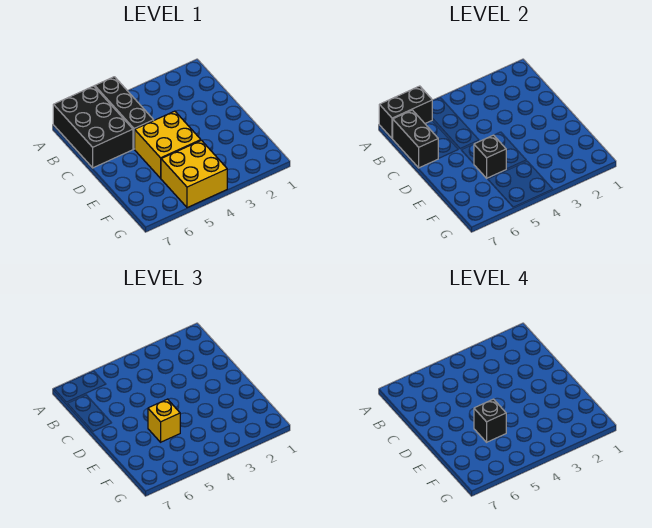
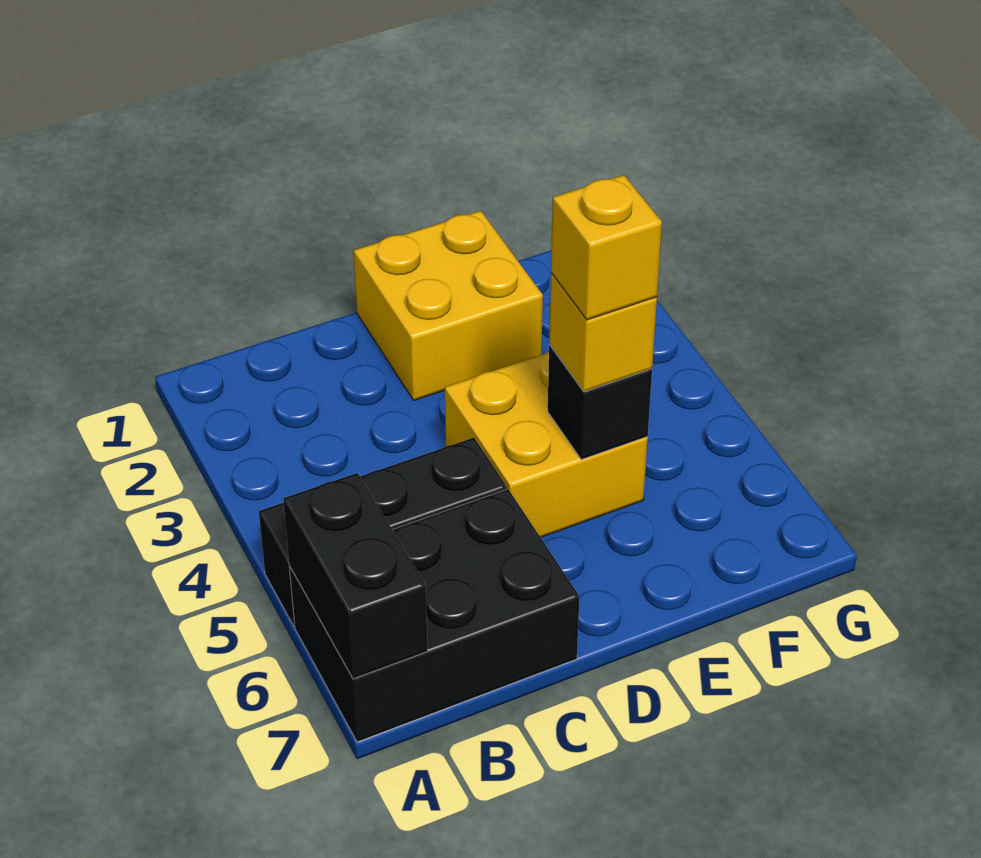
black 1x2 brick [392,110,438,168] -> none
black 1x1 brick [474,399,506,442] -> yellow 1x1 brick [551,175,662,320]
yellow 2x2 brick [161,140,227,208] -> yellow 2x2 brick moved to [353,211,543,400]

